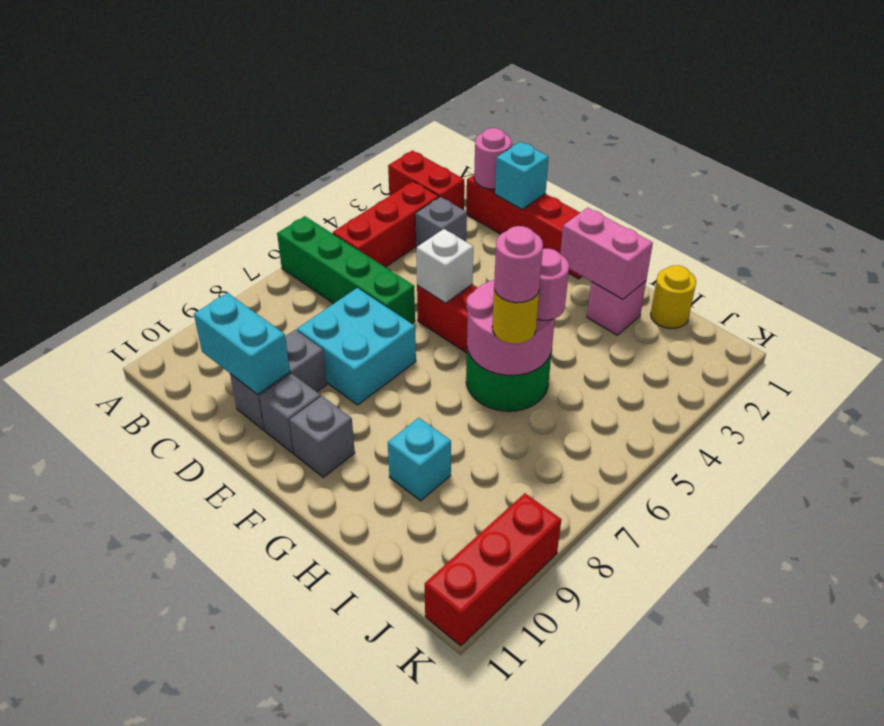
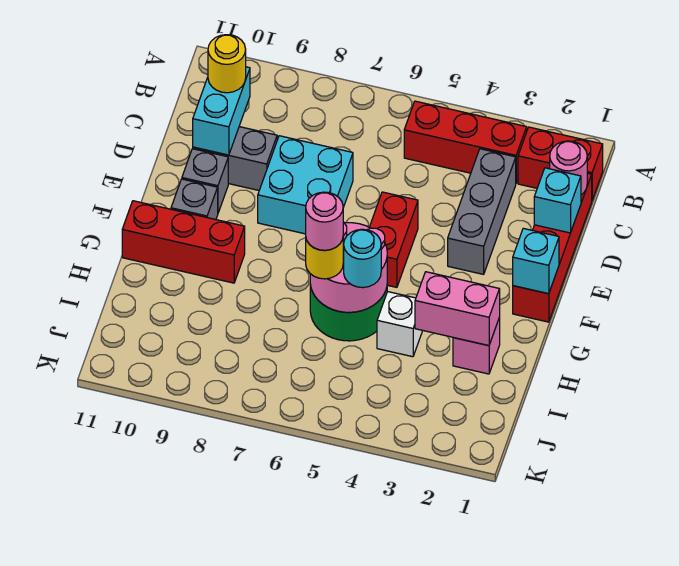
red 1x2 brick [388,151,464,210] -> red 1x2 brick turned to [518,127,603,200]
green 1x4 brick [277,216,415,324] -> none
grey 1x1 brick [415,197,467,248] -> grey 1x3 brick [448,149,516,274]
white 1x1 brick [416,229,473,303] -> white 1x1 brick moved to [377,292,423,357]
pink 1x2 brick [560,208,653,299] -> pink 1x2 brick turned to [415,272,500,346]
pink 1x1 round brick [537,249,569,320] -> cyan 1x1 round brick [344,229,381,288]
cyan 1x1 brick [388,418,451,501] -> cyan 1x1 brick moved to [513,228,559,294]
yellow 1x1 round brick [651,265,696,329] -> yellow 1x1 round brick moved to [208,35,246,93]
red 1x3 brick [425,493,561,646] -> red 1x3 brick moved to [122,201,245,283]

